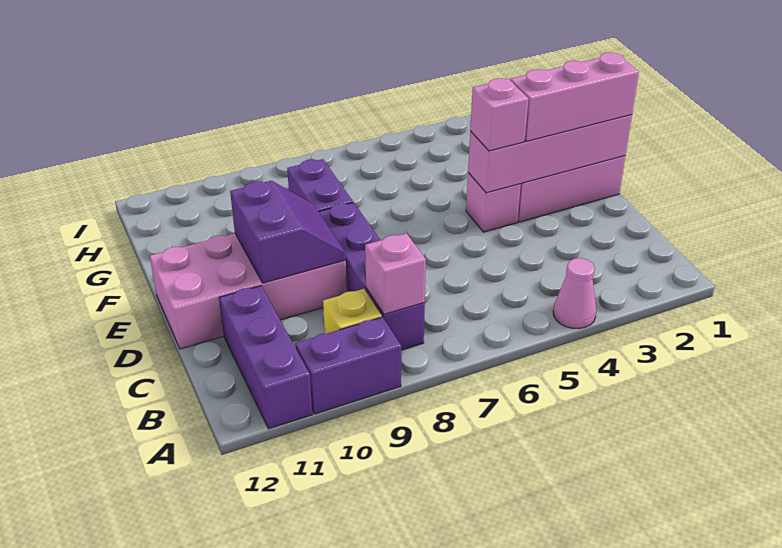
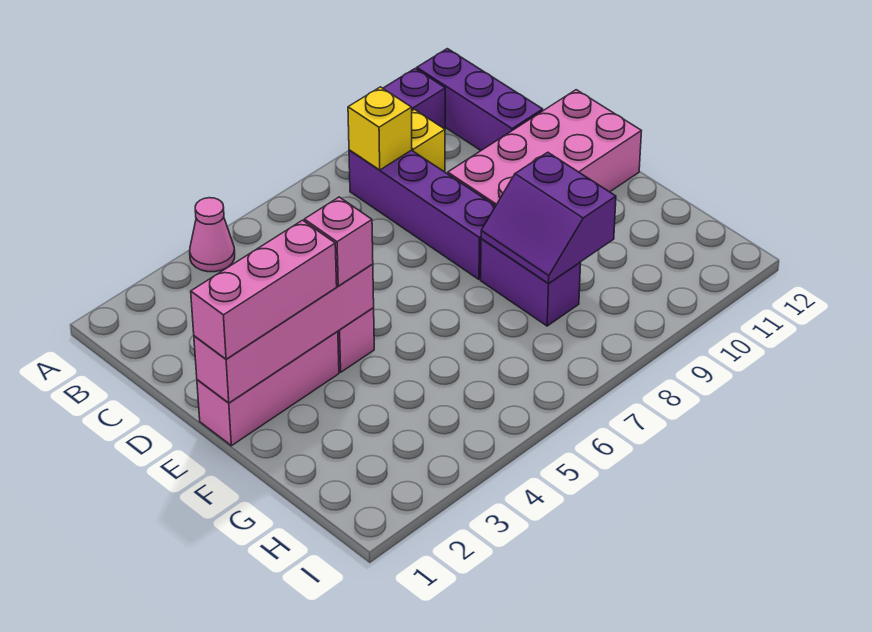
pink 1x1 brick [365,233,426,314] -> yellow 1x1 brick [348,87,412,170]
purple 2x2 slope [230,181,346,283] -> purple 2x2 slope moved to [481,152,616,283]

